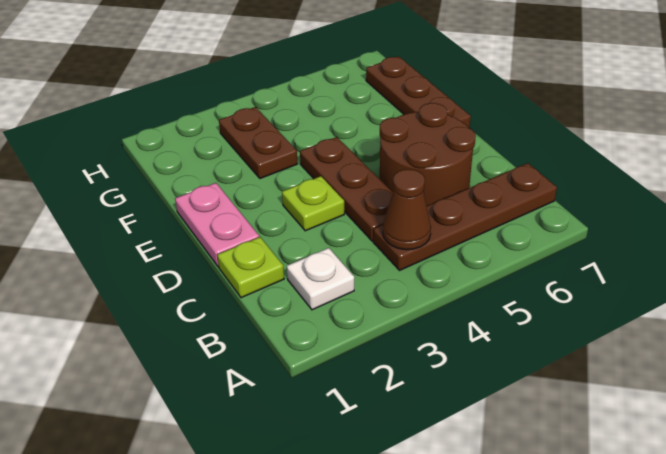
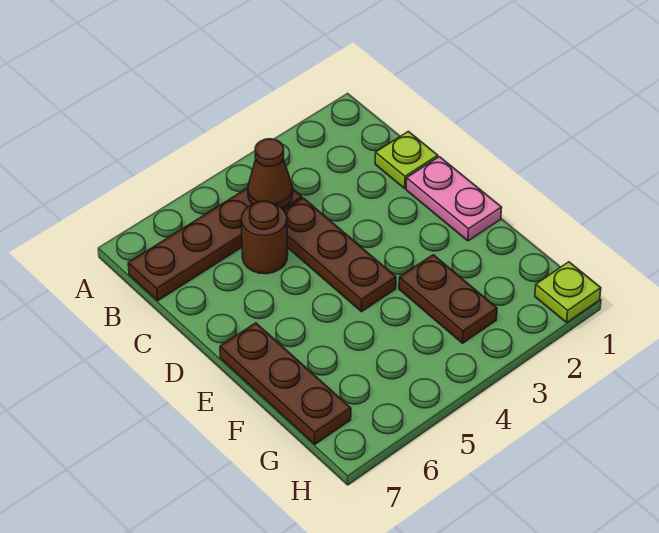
white 1x1 plate [287,248,354,310] -> none
brown 2x2 round brick [380,103,476,206] -> brown 1x1 round brick [241,201,288,274]
lime 1x1 plate [282,176,344,231] -> lime 1x1 plate moved to [535,262,601,322]

